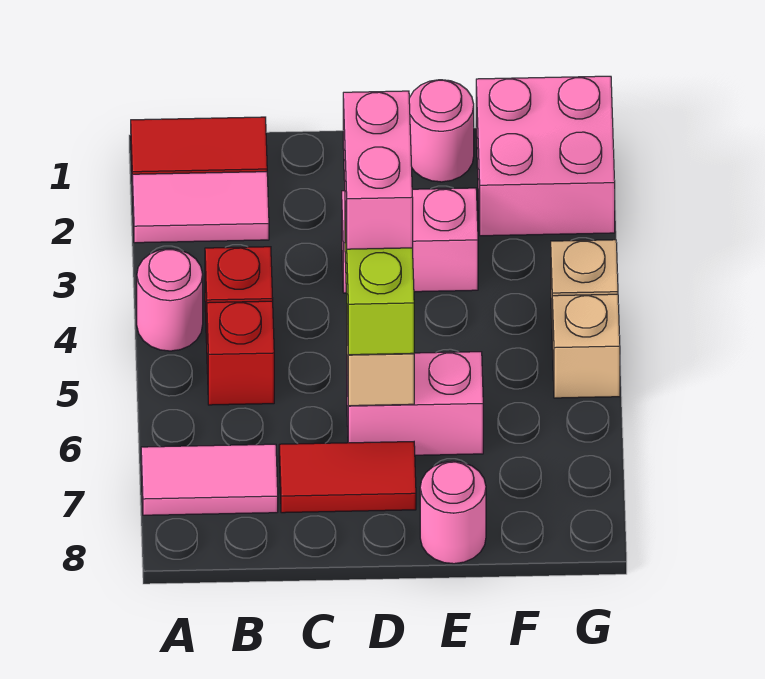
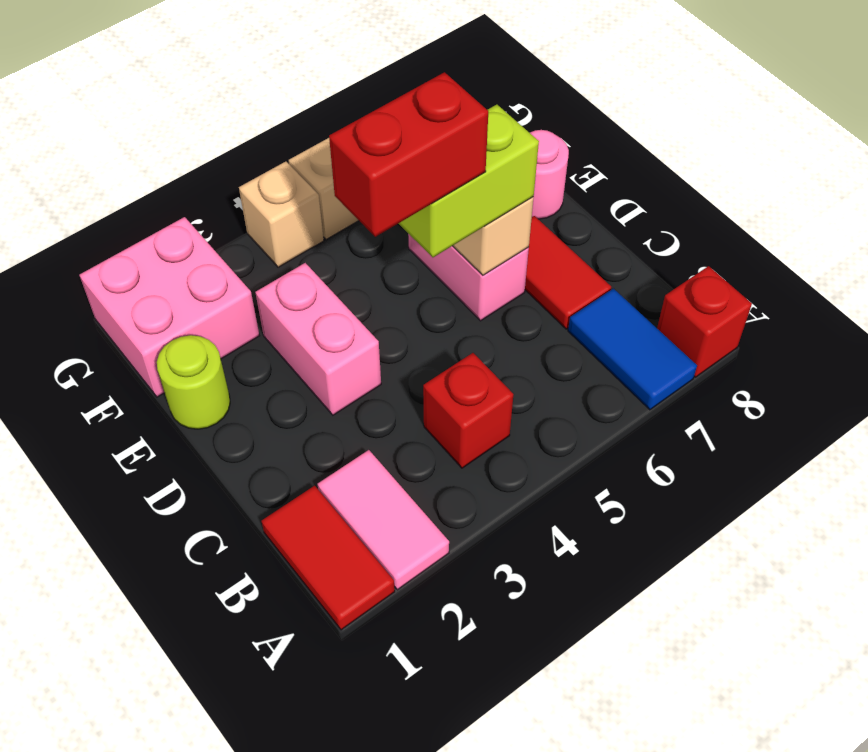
pink 1x1 round brick [137,249,203,351] -> none
pink 1x2 tile [141,444,278,515] -> blue 1x2 tile [568,289,697,410]
red 1x1 brick [207,301,274,405] -> red 1x1 brick moved to [657,266,752,377]
pink 1x2 brick [343,91,413,249] -> red 1x2 brick [329,72,488,237]
pink 1x1 round brick [409,80,474,182] -> lime 1x1 round brick [157,335,230,429]

